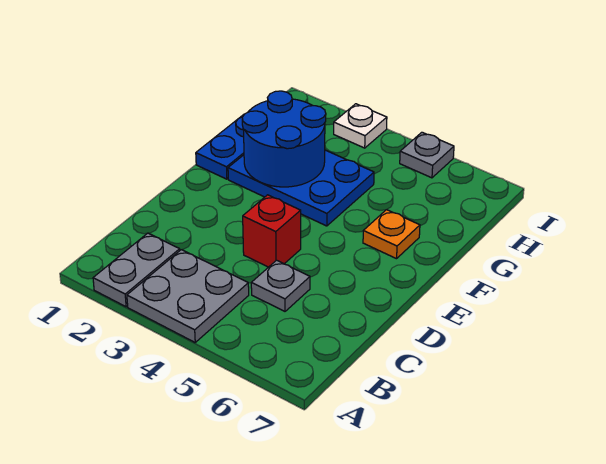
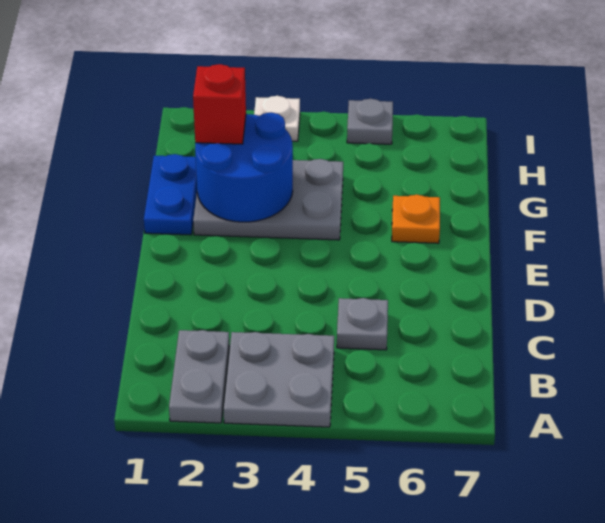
red 1x1 brick [243,195,301,267] -> red 1x1 brick moved to [193,64,246,144]
blue 2x3 plate [228,150,374,226] -> grey 2x3 plate [193,159,343,240]

